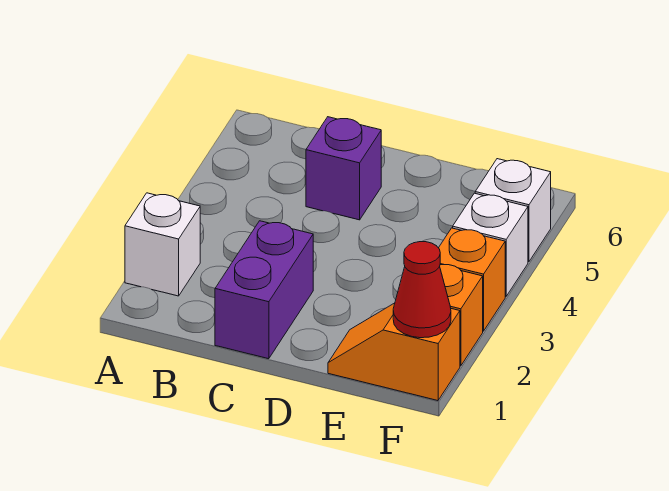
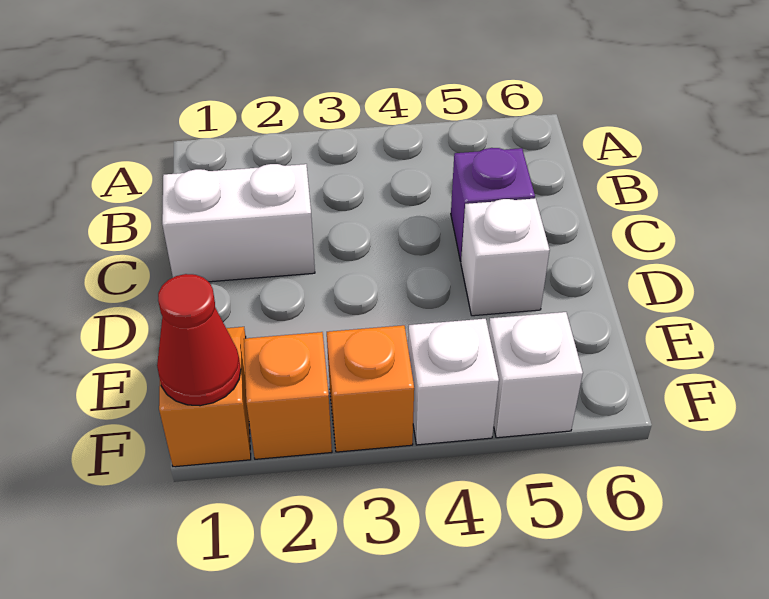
white 1x1 brick [125,193,200,296] -> white 1x1 brick moved to [461,198,550,316]
purple 1x2 brick [215,221,313,359] -> white 1x2 brick [162,164,315,282]

